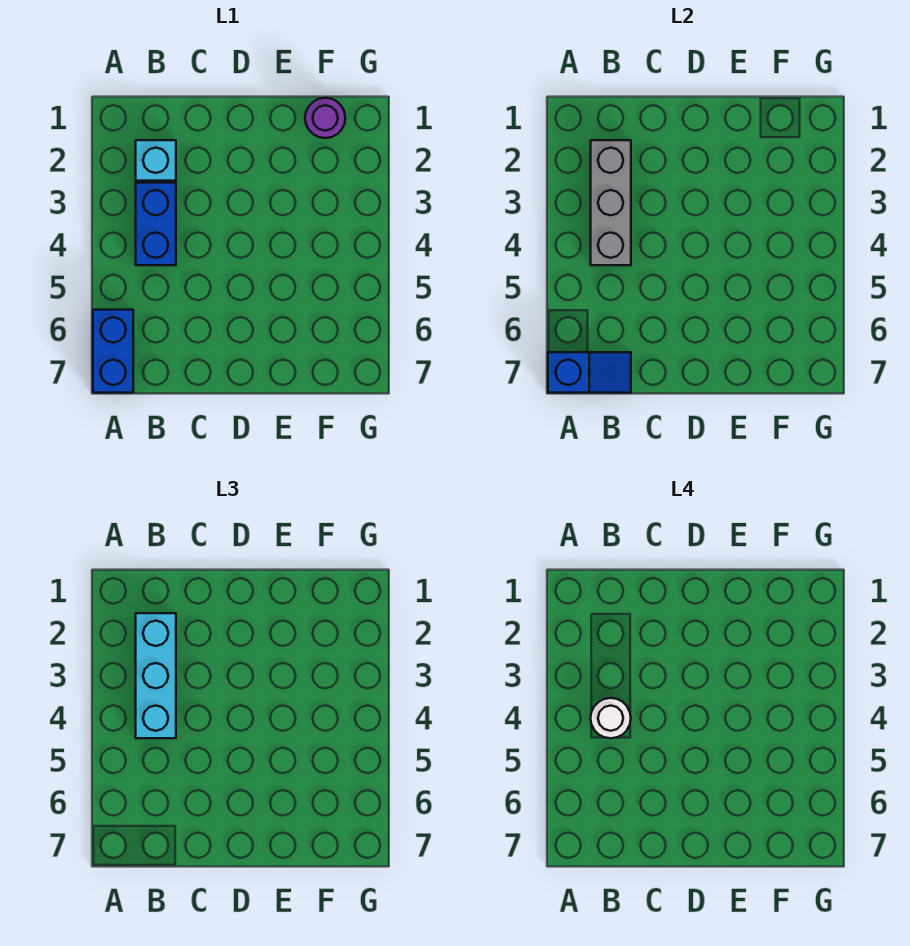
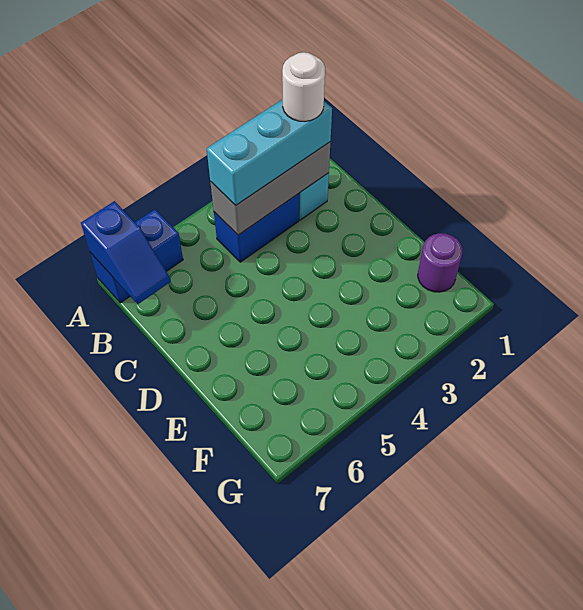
white 1x1 round brick [591,698,631,738] -> white 1x1 round brick moved to [282,52,325,121]

